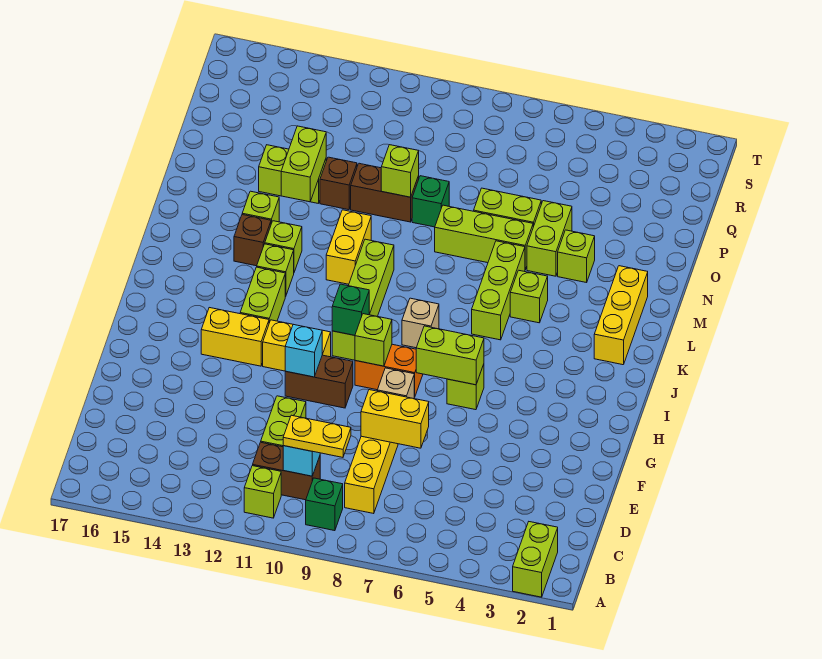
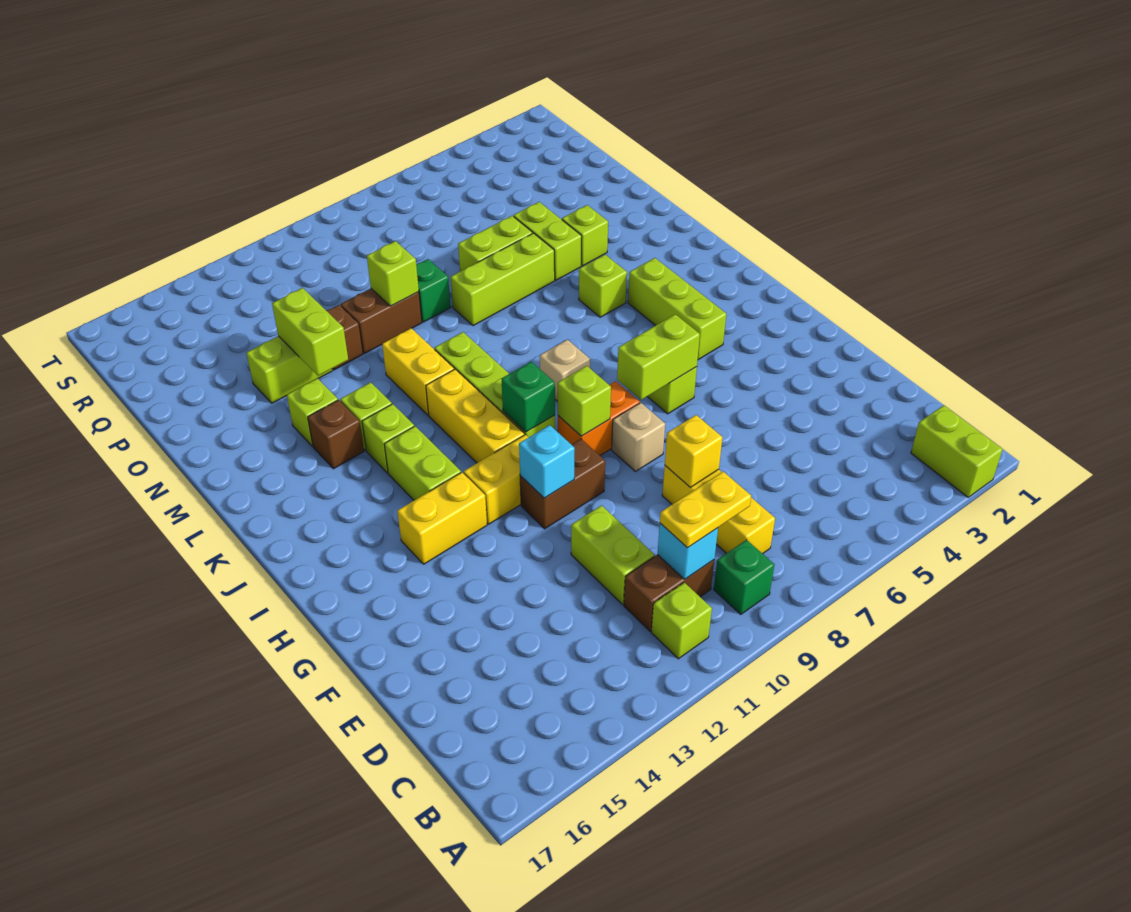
yellow 1x2 brick [361,390,429,448] -> yellow 1x1 brick [665,415,722,487]
yellow 1x3 brick [594,266,648,365] -> yellow 1x3 brick moved to [426,369,524,463]
lime 1x3 brick [472,241,525,340] -> lime 1x3 brick moved to [628,258,726,360]

